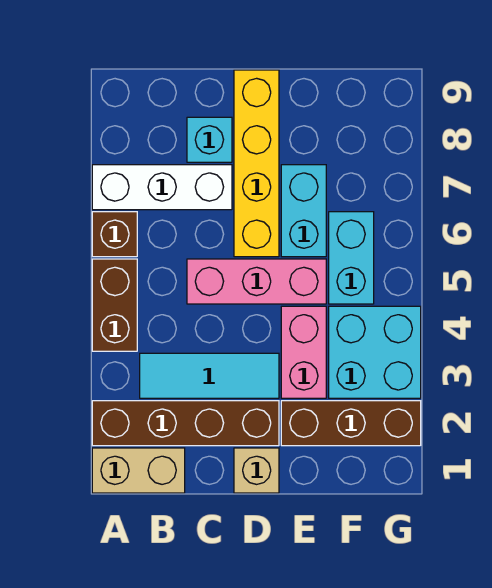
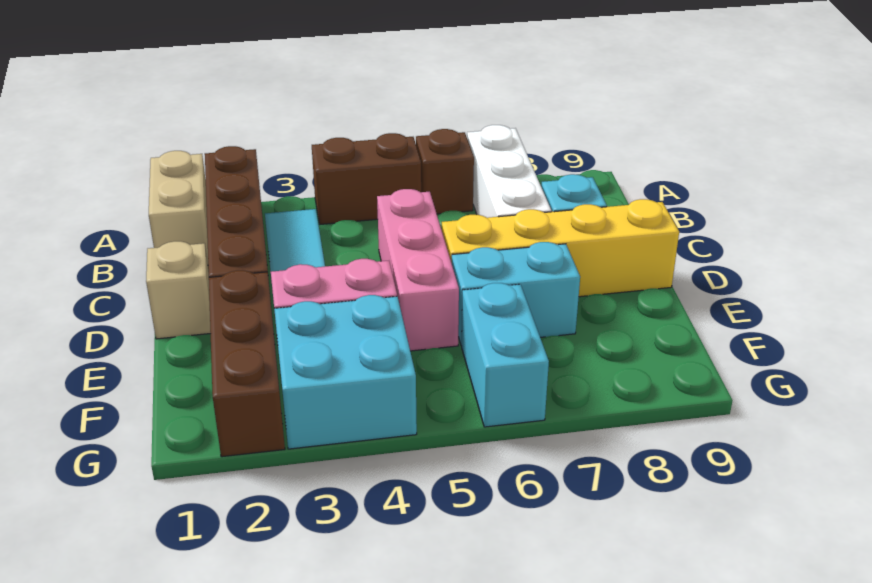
cyan 1x2 brick [329,212,374,304] -> cyan 1x2 brick turned to [462,283,549,427]

